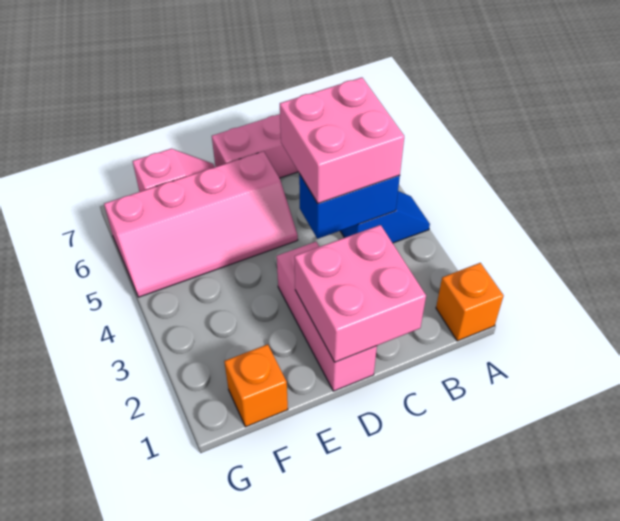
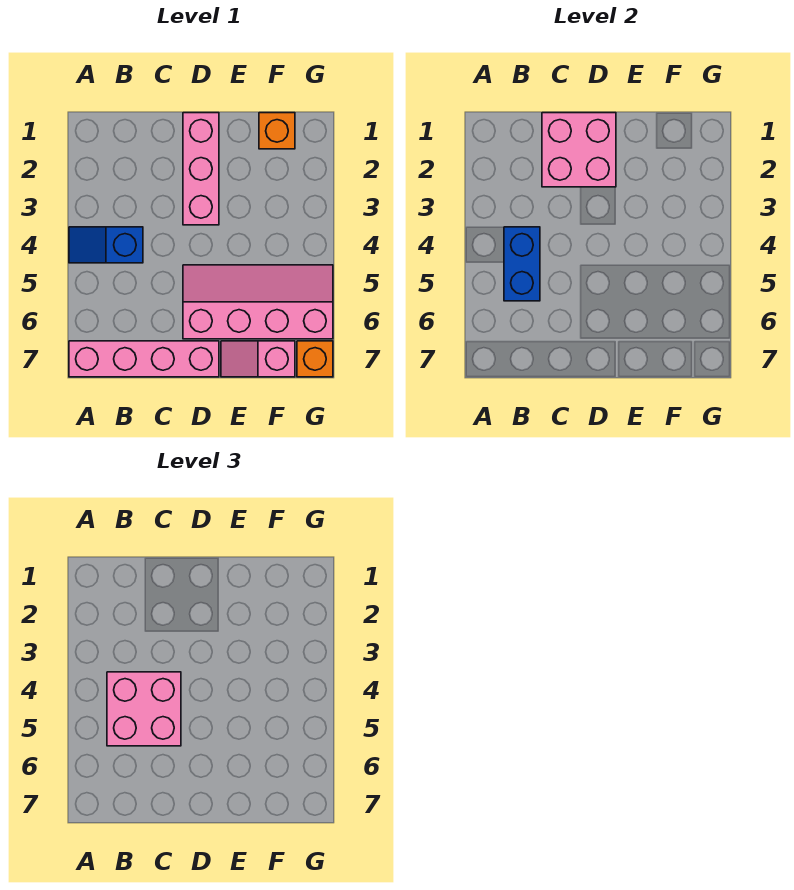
orange 1x1 brick [436,263,503,341] -> orange 1x1 brick moved to [297,341,333,377]
blue 1x2 brick [299,174,400,239] -> blue 1x2 brick turned to [504,227,540,301]

